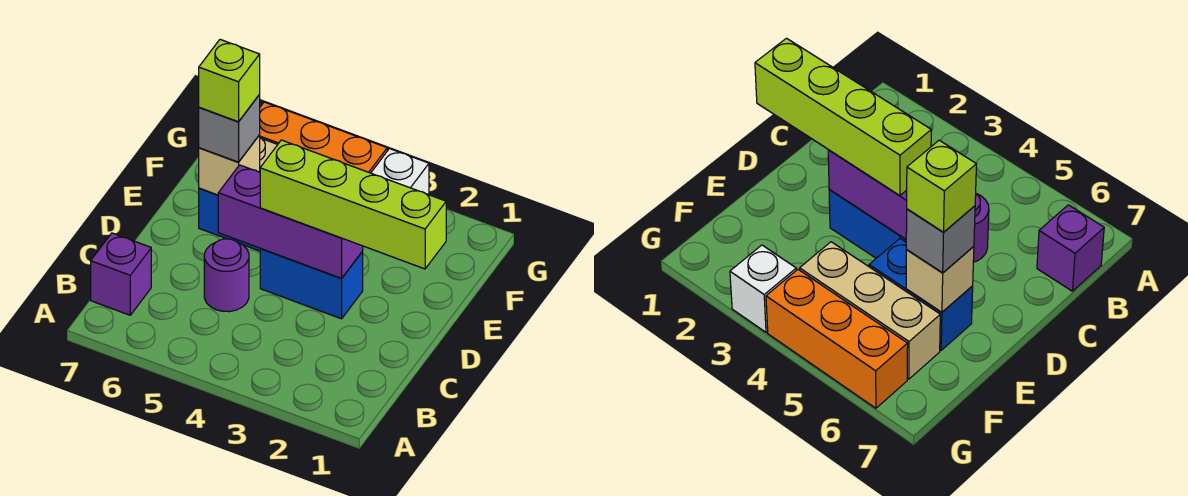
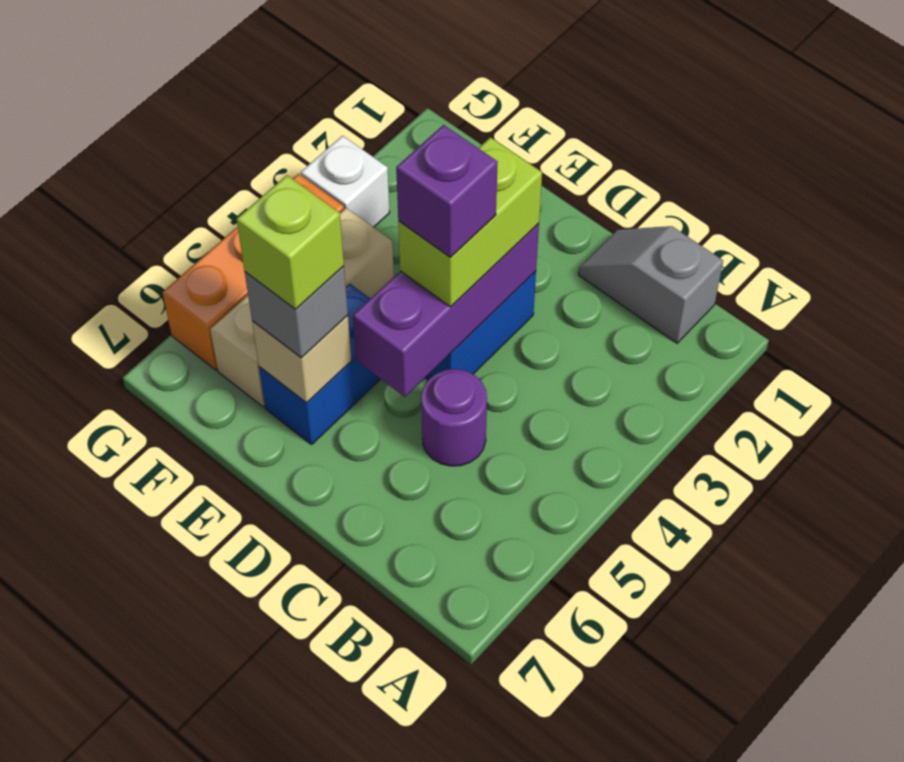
none -> grey 1x2 slope [579,226,723,343]
purple 1x1 brick [91,233,151,315] -> purple 1x1 brick moved to [396,125,498,257]
lime 1x4 brick [260,140,446,269] -> lime 1x2 brick [398,137,542,307]

